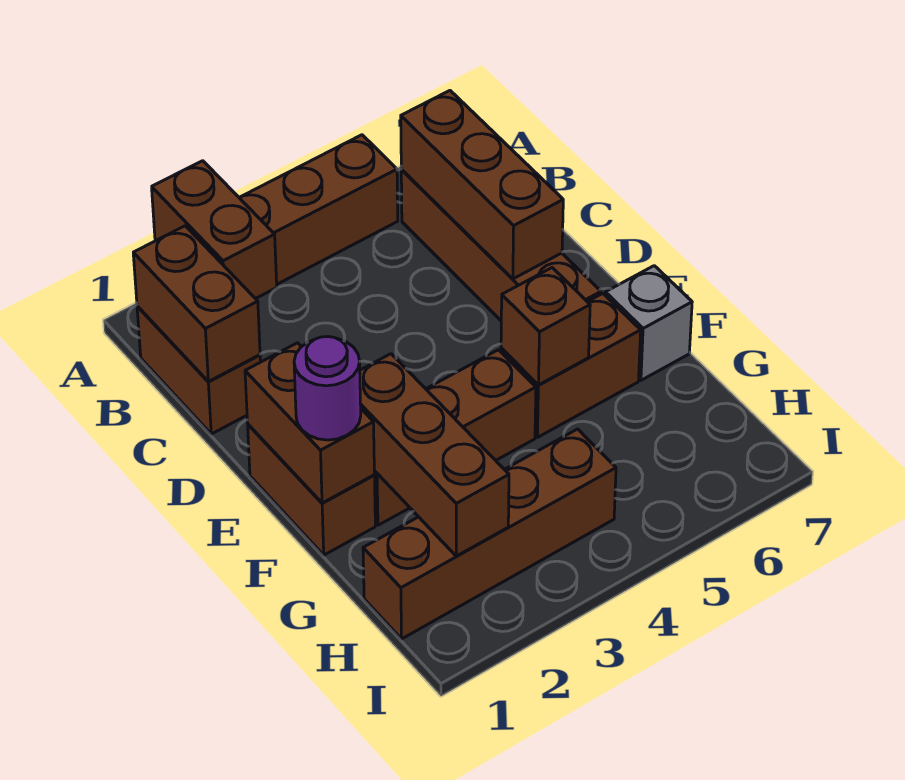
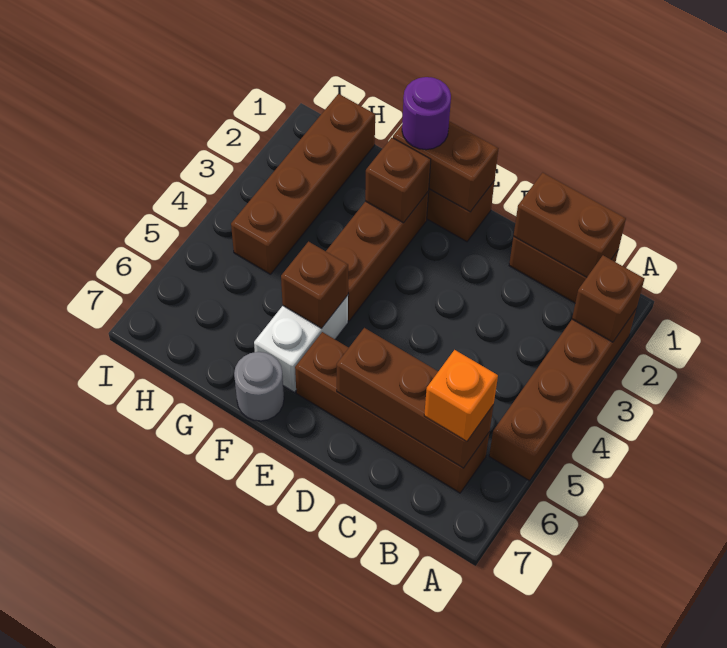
brown 1x2 brick [152,161,277,299] -> brown 1x1 brick [572,255,645,342]
none -> orange 1x1 brick [424,350,498,442]
brown 1x3 brick [360,354,509,556] -> brown 1x1 brick [365,138,431,223]
brown 1x2 brick [501,293,641,437] -> white 1x2 brick [254,295,348,392]
grey 1x1 brick [605,266,692,380] -> grey 1x1 round brick [234,352,284,421]

